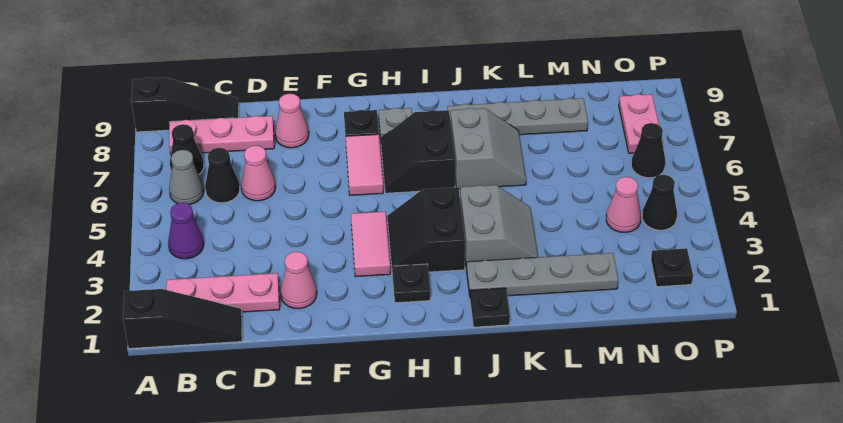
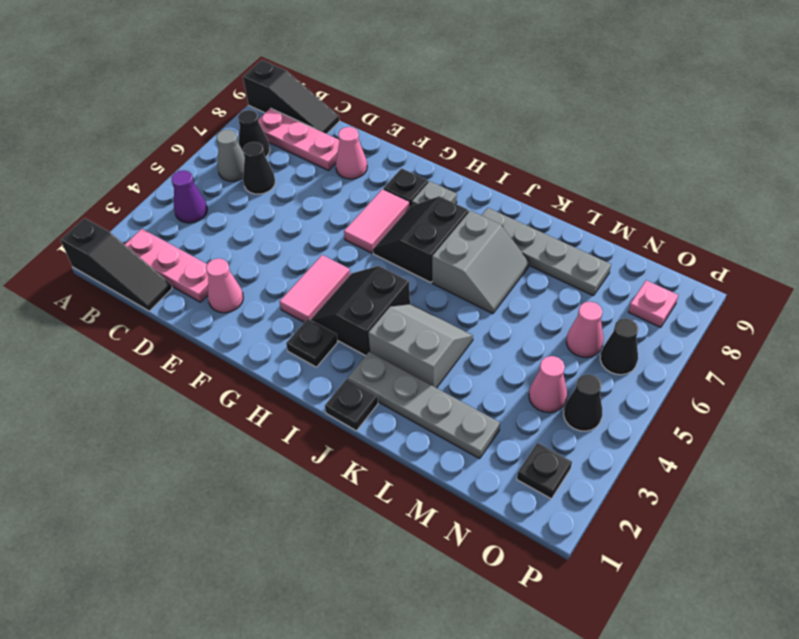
pink 1x1 cone [241,146,276,201] -> pink 1x1 cone moved to [566,302,603,357]
grey 2x2 slope [460,185,538,270] -> grey 2x2 slope turned to [368,304,473,388]
pink 1x2 plate [619,94,663,153] -> pink 1x1 plate [628,280,678,327]

